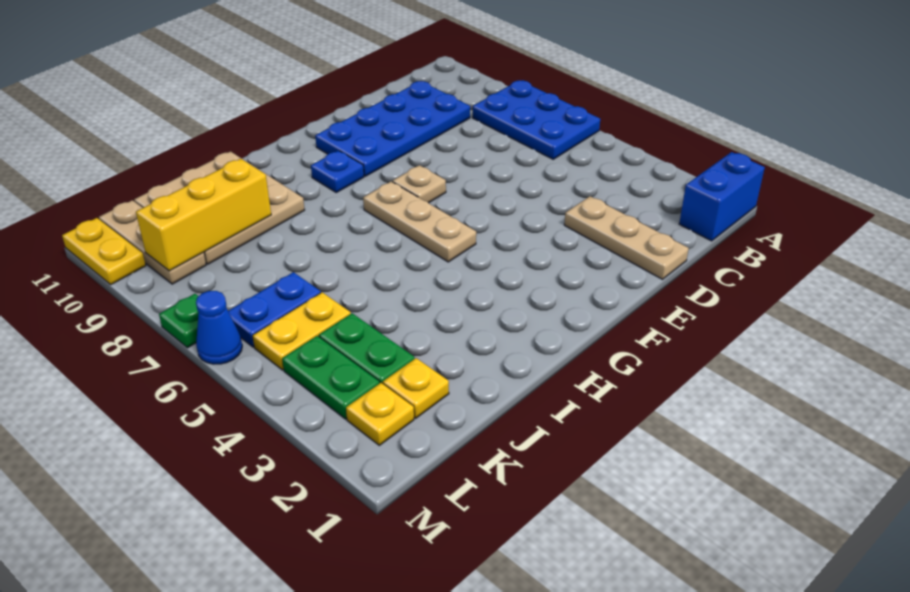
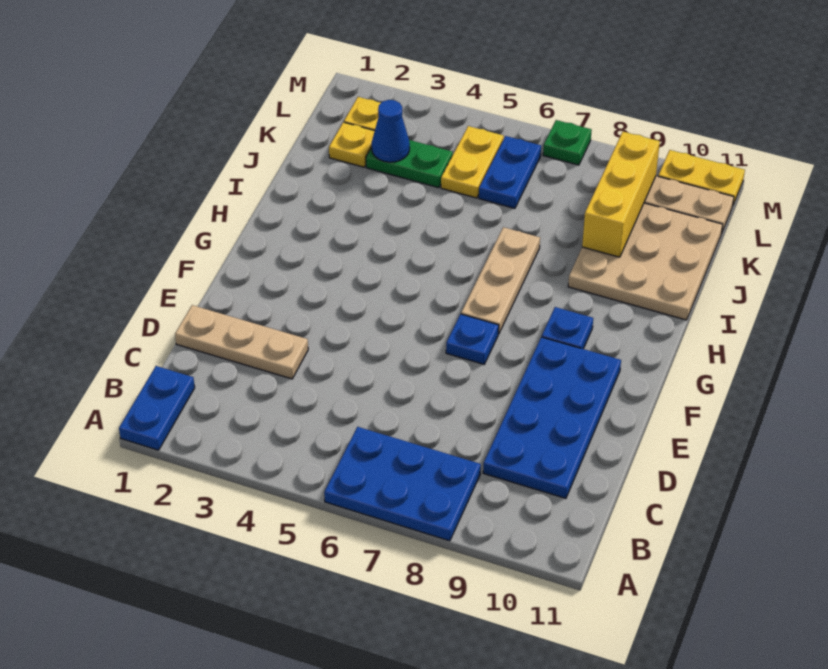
blue 1x2 brick [679,152,765,241] -> blue 1x2 plate [119,366,195,450]
tan 1x1 plate [393,165,446,203] -> blue 1x1 plate [446,314,499,364]
tan 1x3 plate [363,182,476,262] -> tan 1x3 plate turned to [461,227,540,334]
green 1x2 plate [282,336,380,419] -> none
blue 1x1 cone [196,291,242,364] -> blue 1x1 cone moved to [372,100,410,162]

